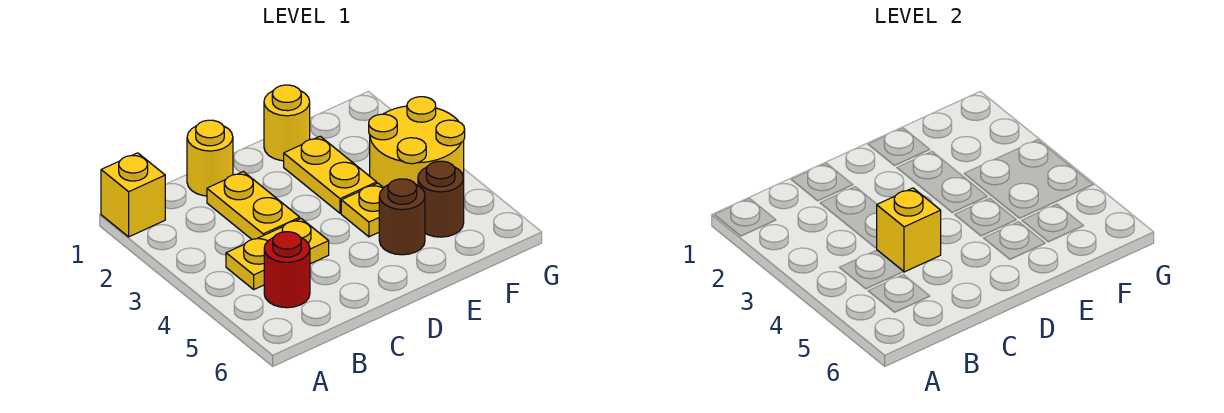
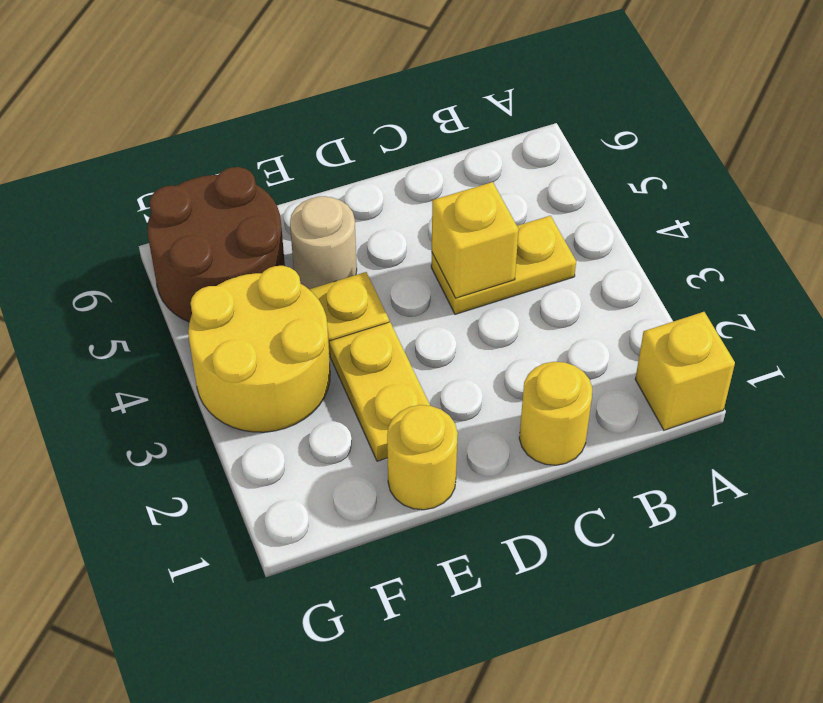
red 1x1 round brick [264,232,310,308] -> none
yellow 1x2 plate [207,172,300,239] -> none
brown 1x1 round brick [379,179,425,255] -> tan 1x1 round brick [290,196,357,289]
brown 1x1 round brick [418,161,464,237] -> brown 2x2 round brick [147,167,285,322]

